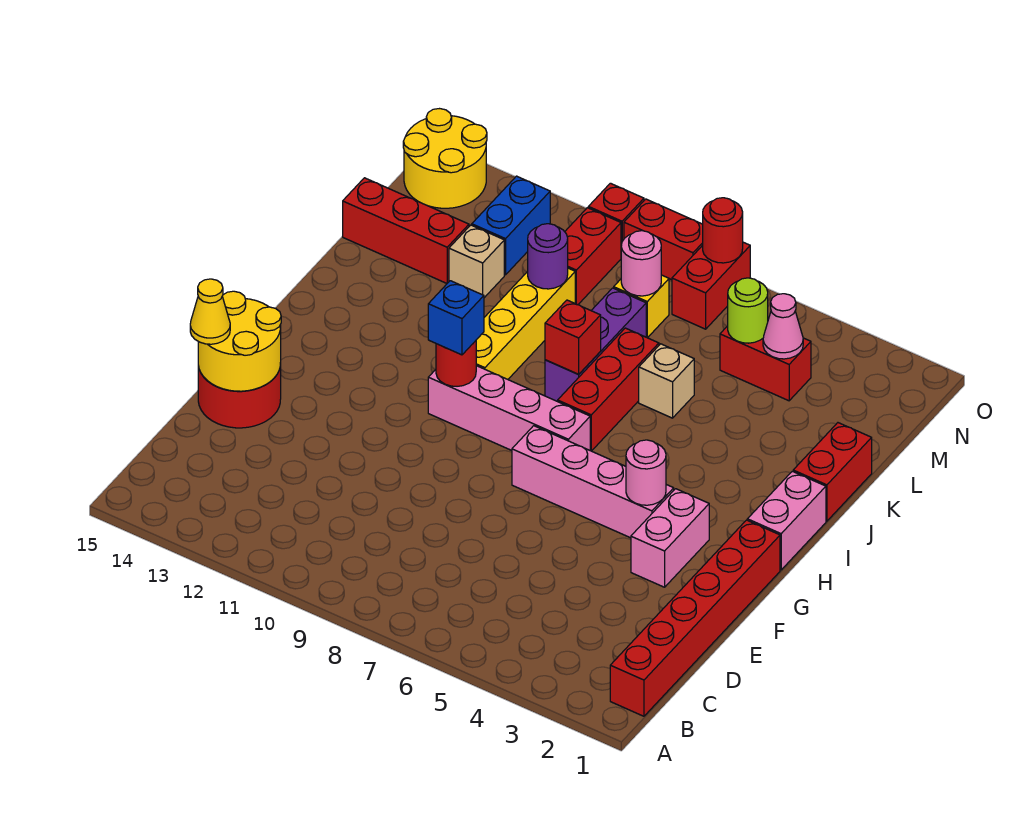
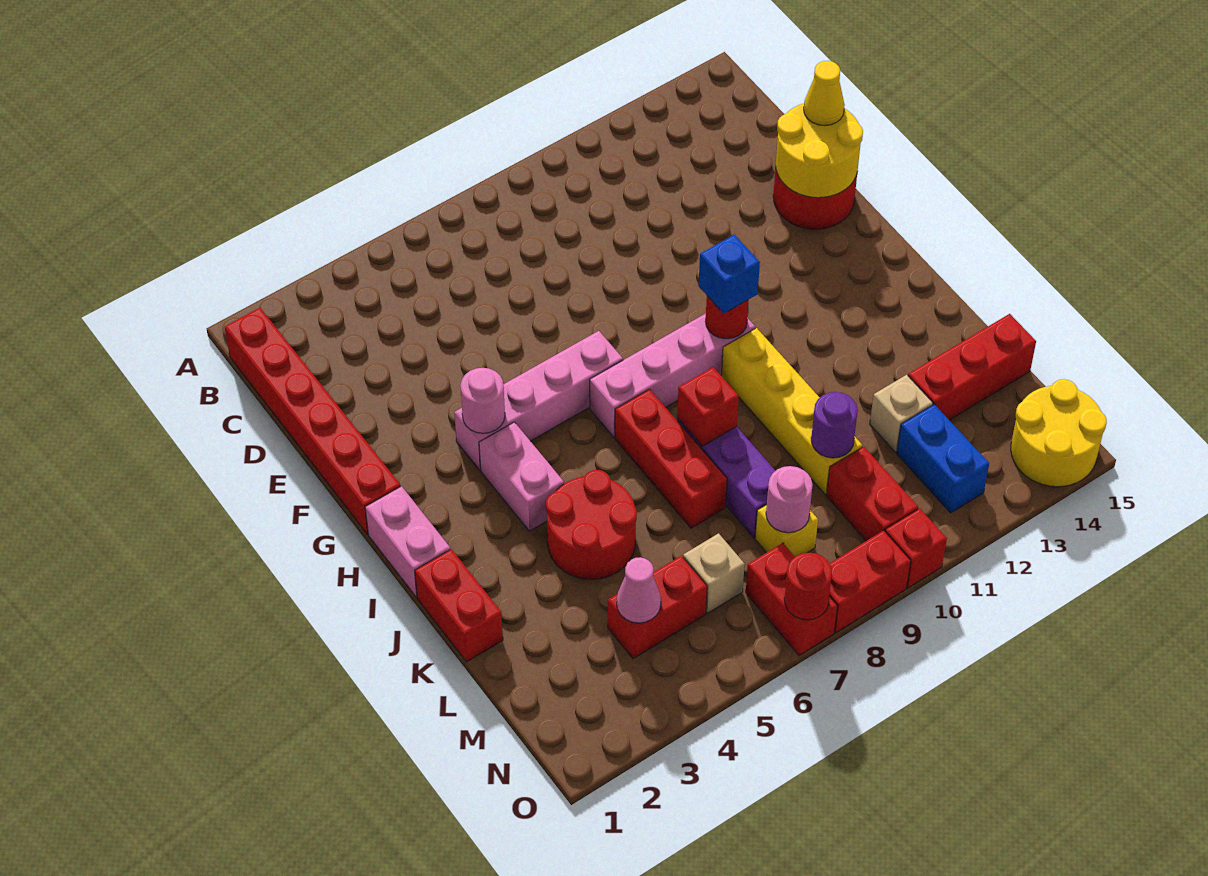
pink 1x2 brick [631,489,709,587] -> pink 1x2 brick moved to [479,422,564,531]
none -> red 2x2 round brick [546,470,637,579]
tan 1x1 brick [639,344,694,418] -> tan 1x1 brick moved to [683,533,745,613]
lime 1x1 round brick [728,278,768,343] -> none

